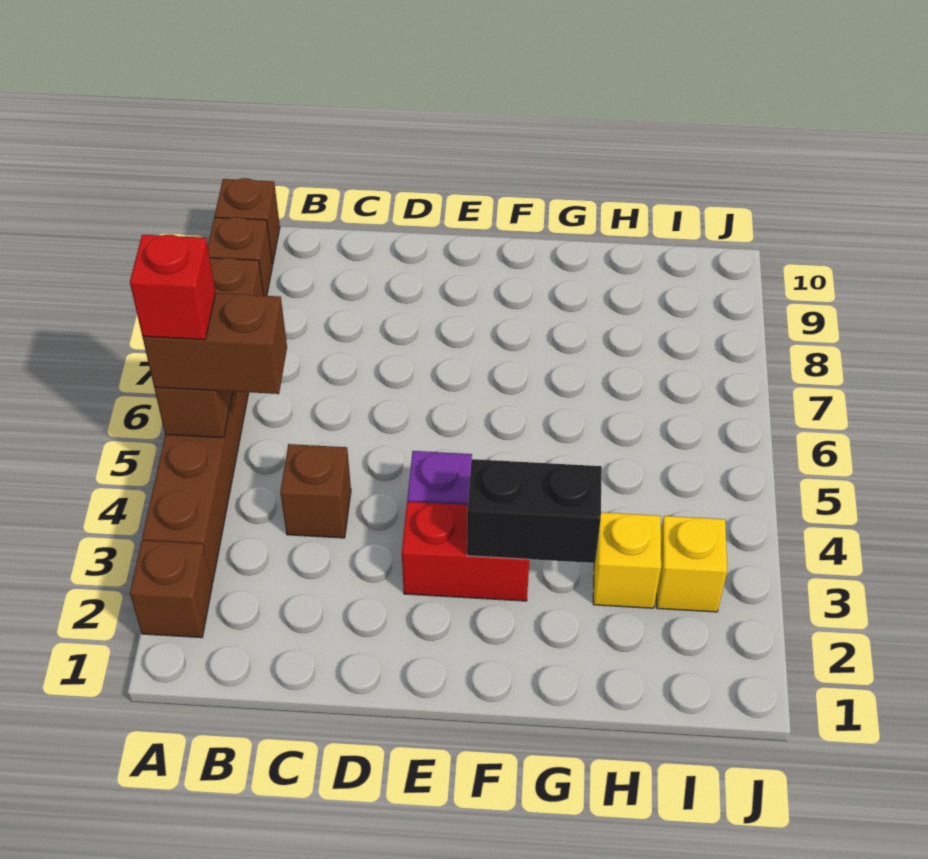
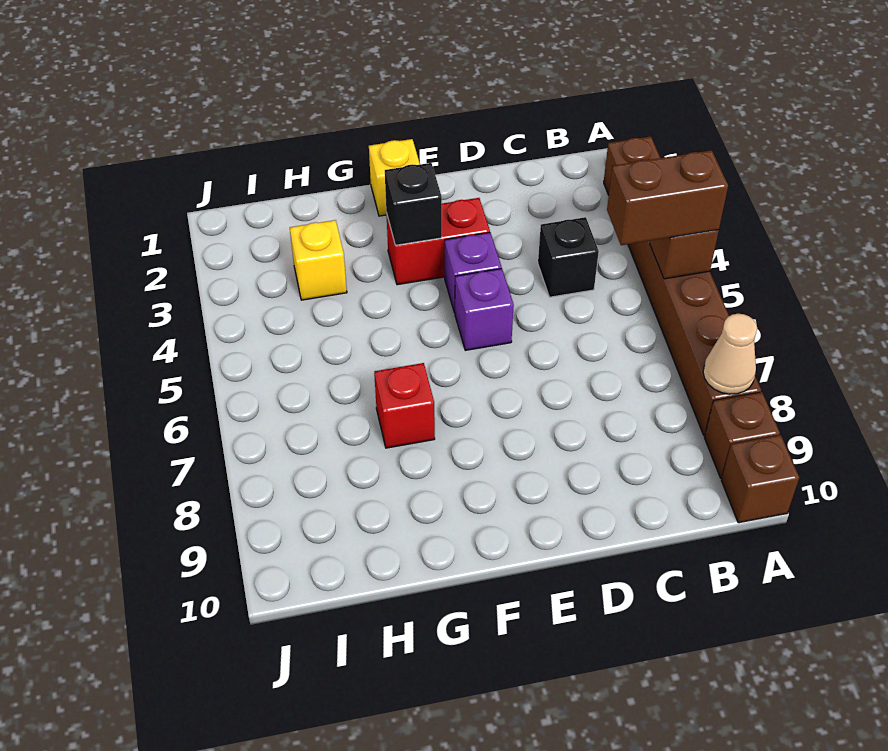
red 1x1 brick [130,235,216,340] -> red 1x1 brick moved to [374,363,435,448]
none -> tan 1x1 cone [703,314,757,394]
brown 1x1 brick [280,444,351,538] -> black 1x1 brick [538,217,599,297]
none -> purple 1x1 brick [455,269,514,350]
black 1x2 brick [467,459,602,563] -> black 1x1 brick [385,163,442,245]
yellow 1x1 brick [657,516,727,612] -> yellow 1x1 brick moved to [369,139,420,216]

